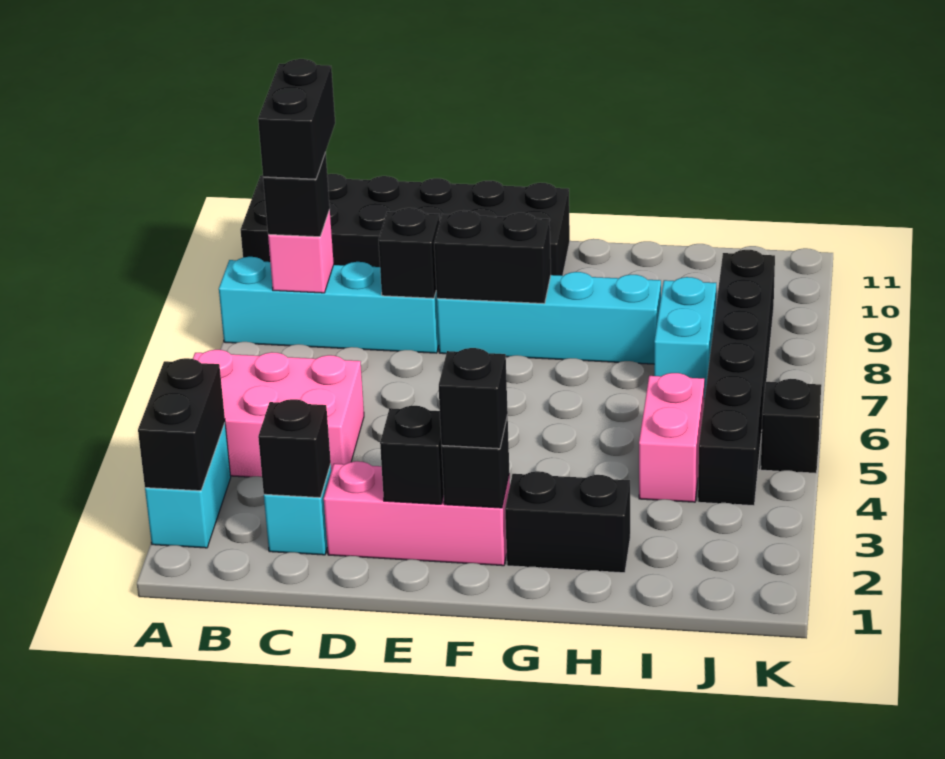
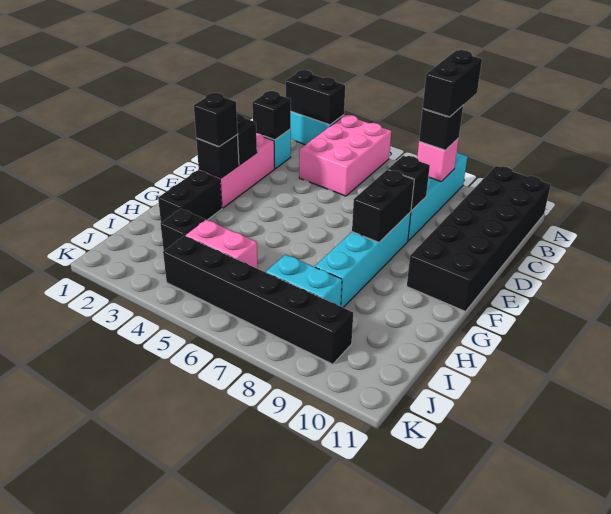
black 1x2 brick [258,59,335,179] -> black 1x2 brick turned to [423,50,482,117]
black 1x1 brick [761,379,821,473] -> black 1x1 brick moved to [161,209,205,250]

